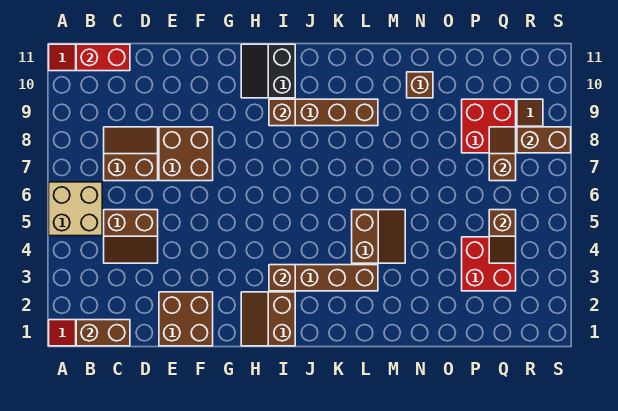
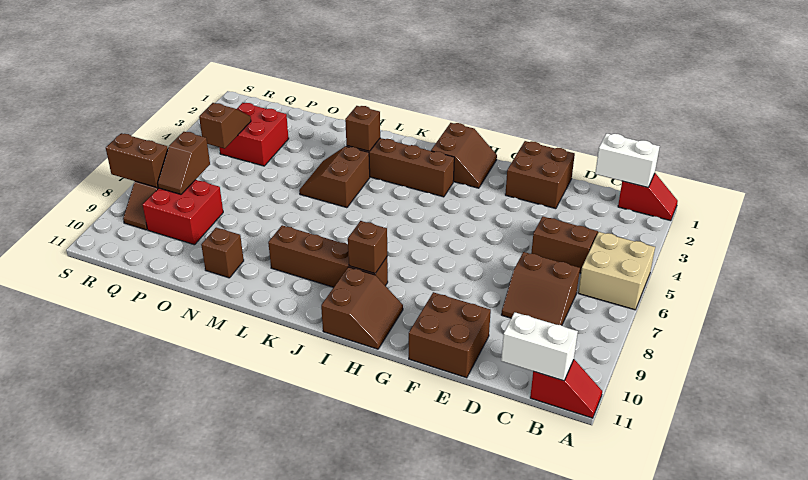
brown 1x2 brick [76,320,130,346] -> white 1x2 brick [595,133,660,187]
red 1x2 brick [76,44,130,71] -> white 1x2 brick [501,312,578,381]
brown 2x2 brick [159,127,213,181] -> brown 2x2 brick moved to [409,292,491,378]
black 2x2 slope [241,44,295,98] -> brown 2x2 slope [321,267,403,349]
brown 1x1 brick [269,265,295,291] -> brown 1x1 brick moved to [345,106,380,151]

